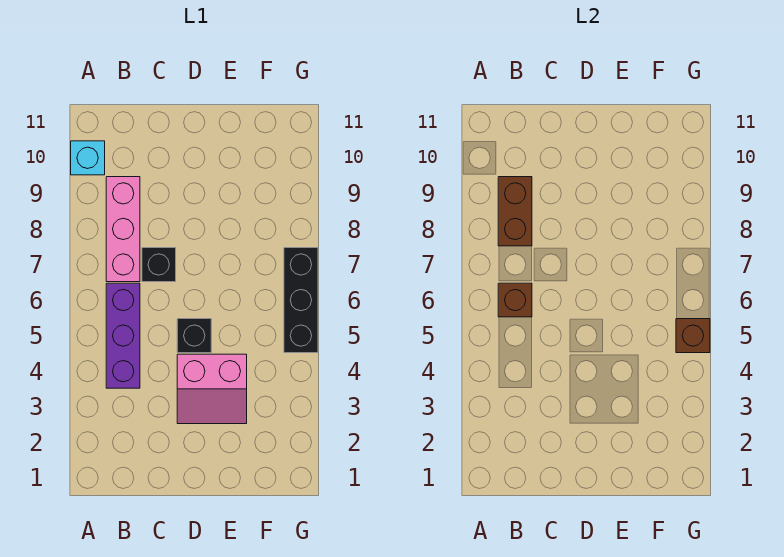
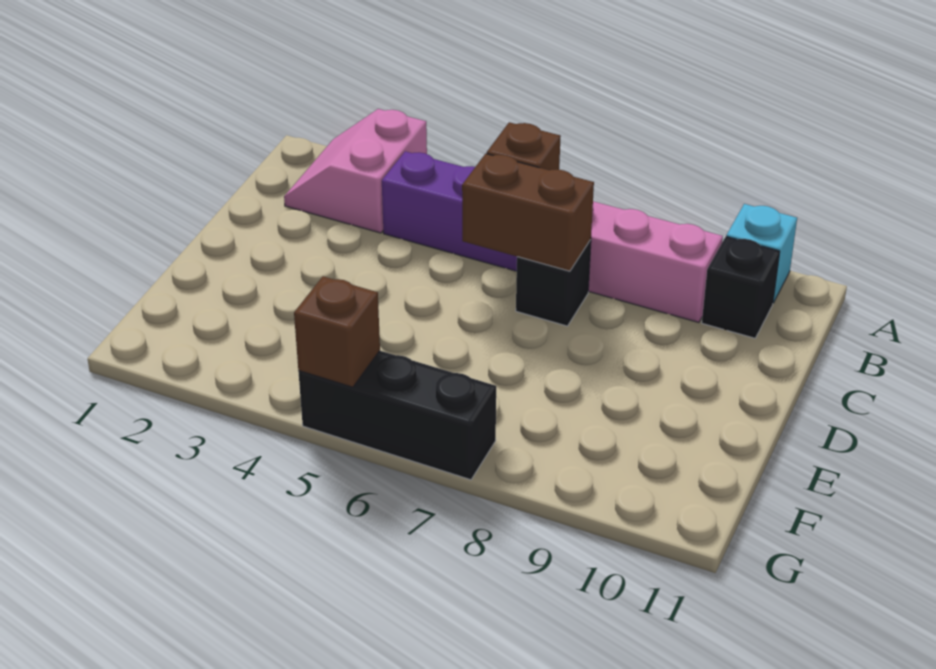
brown 1x2 brick [498,177,532,246] -> brown 1x2 brick moved to [462,154,594,271]
pink 2x2 slope [177,354,247,424] -> pink 2x2 slope moved to [284,109,427,233]
black 1x1 brick [177,319,211,353] -> black 1x1 brick moved to [702,237,780,338]

